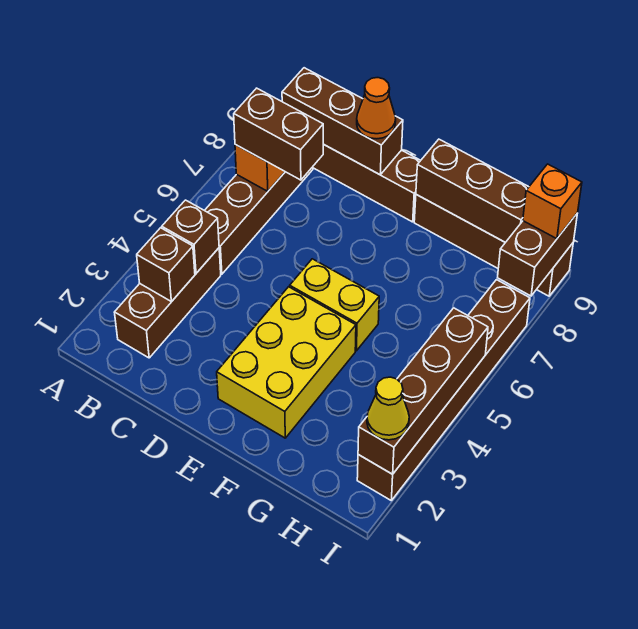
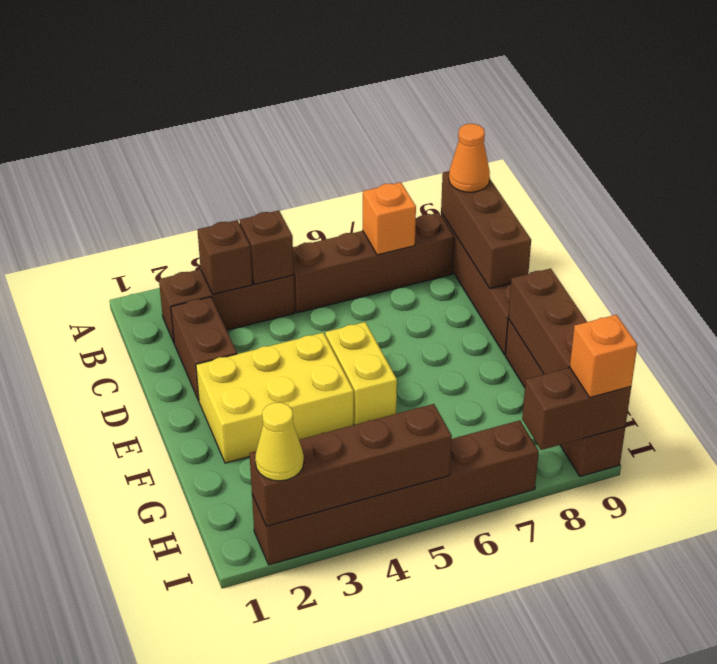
brown 1x2 brick [234,88,323,180] -> brown 1x2 brick moved to [171,297,237,401]
orange 1x1 cone [357,78,396,139] -> orange 1x1 cone moved to [449,124,490,192]

